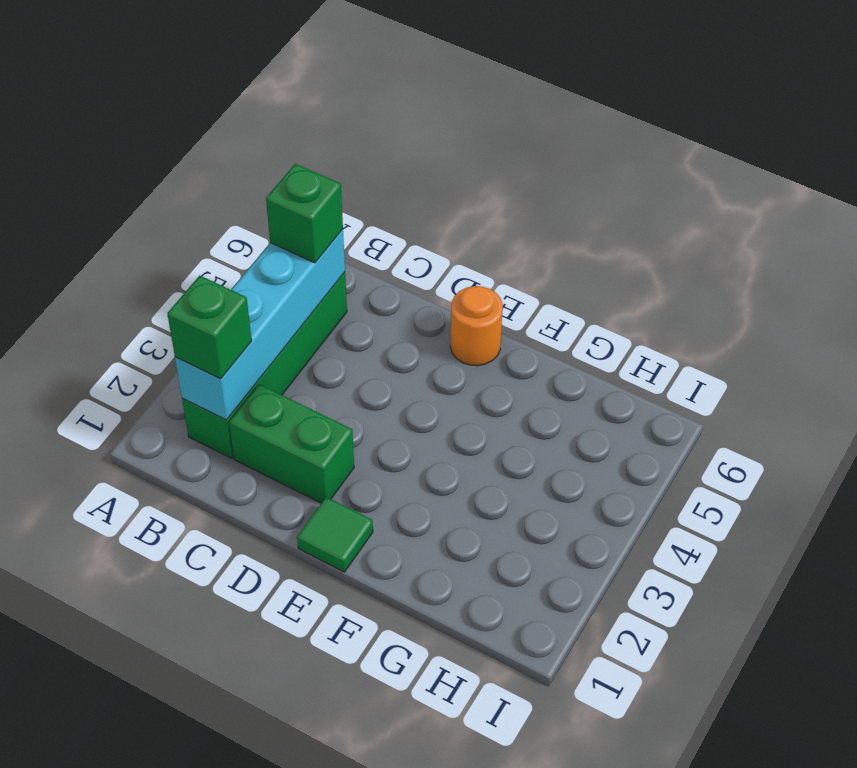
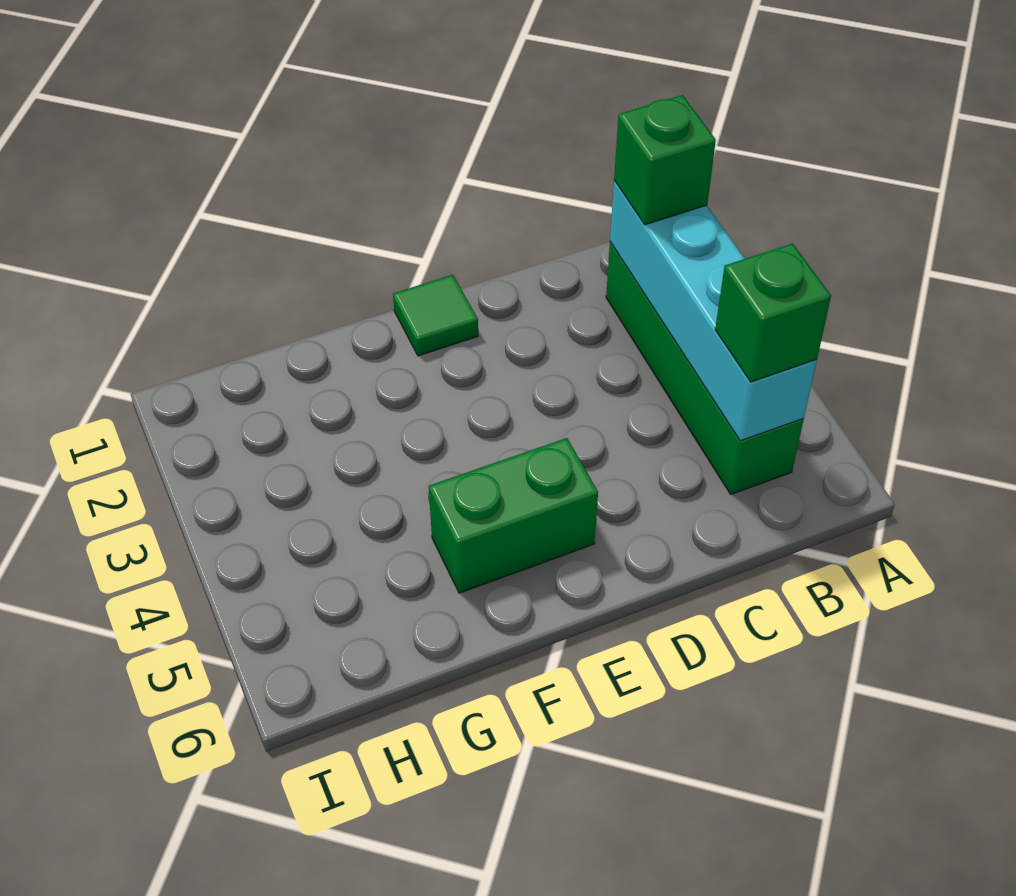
green 1x2 brick [229,384,354,503] -> green 1x2 brick moved to [429,438,598,593]
orange 1x1 round brick [450,286,503,366] -> none

